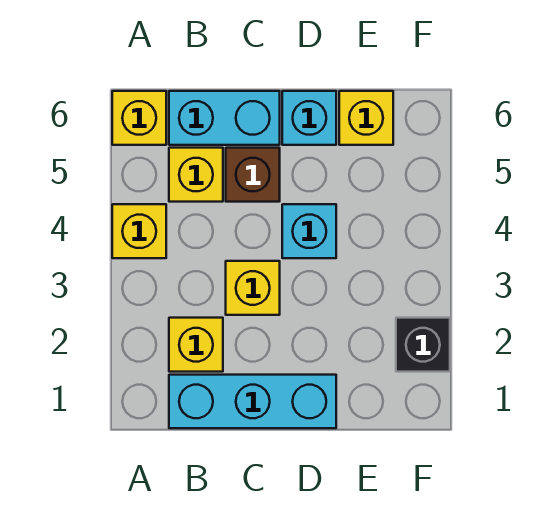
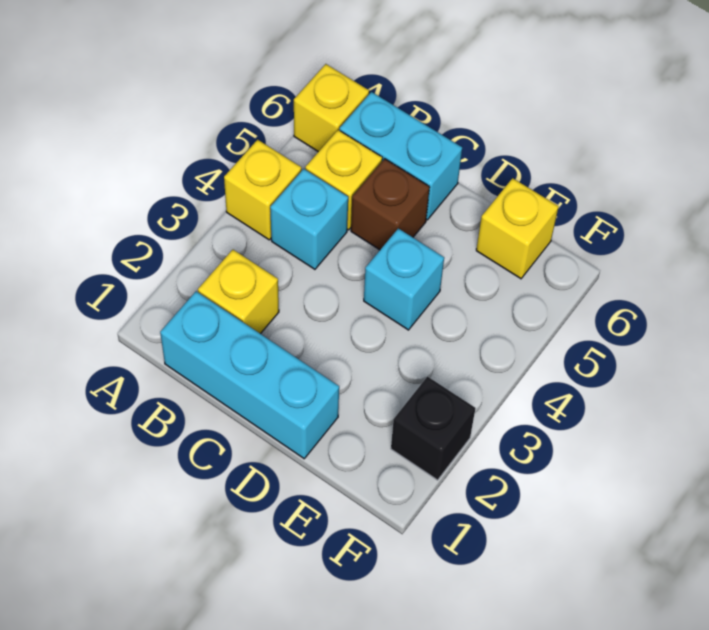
yellow 1x1 brick [226,261,280,315] -> none
cyan 1x1 brick [282,91,336,145] -> cyan 1x1 brick moved to [270,169,348,269]

